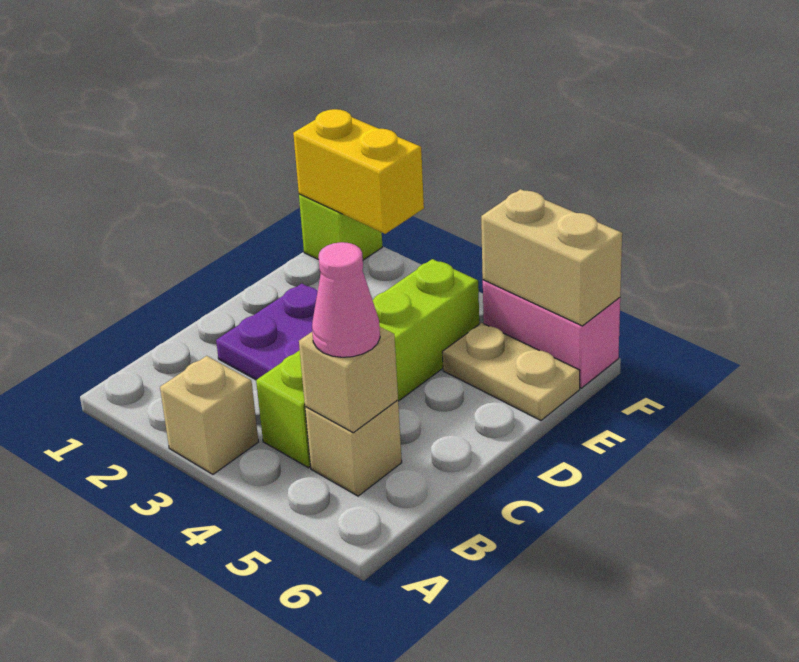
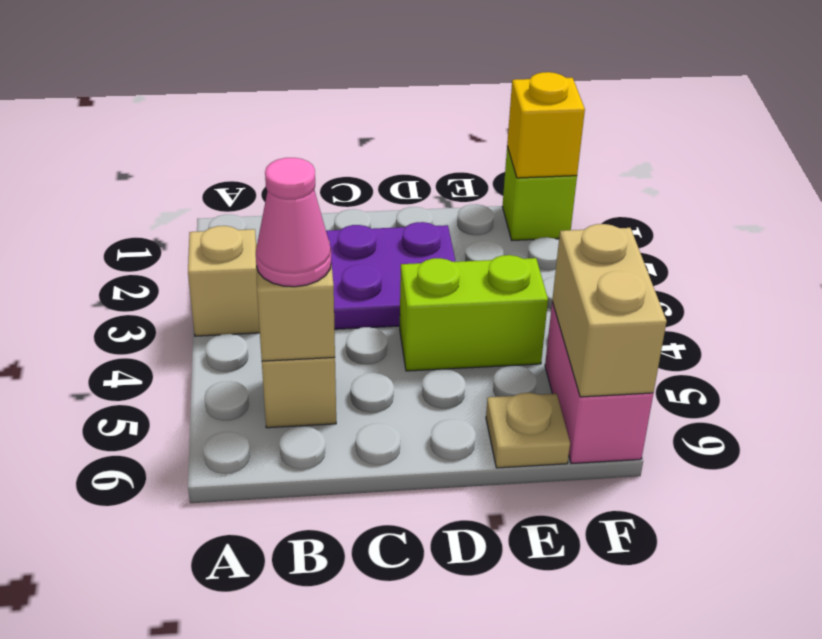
lime 1x4 brick [256,259,479,468] -> lime 1x2 brick [400,255,548,371]
tan 1x2 plate [442,323,580,420] -> tan 1x1 plate [486,393,570,468]
yellow 1x2 brick [293,109,424,234] -> yellow 1x1 brick [507,72,585,178]

